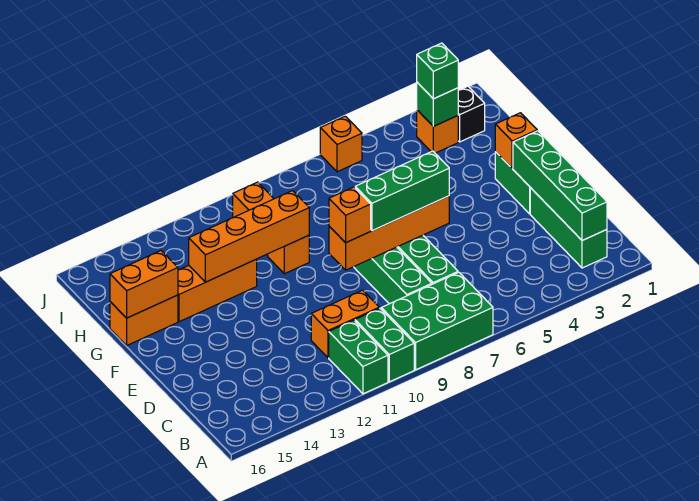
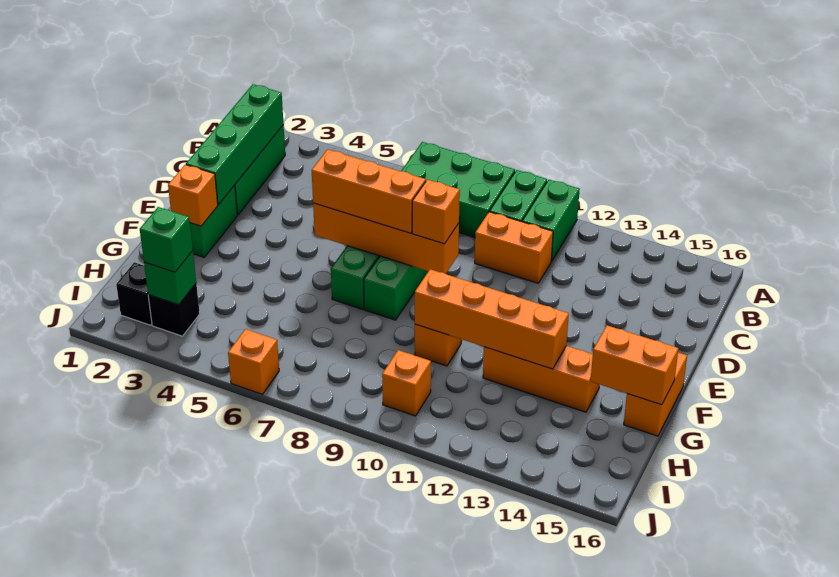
green 1x3 brick [355,151,449,231] -> orange 1x3 brick [312,149,426,233]
orange 1x2 brick [110,295,178,345] -> orange 1x2 brick turned to [624,353,687,436]
orange 1x1 brick [417,110,458,153] -> black 1x1 brick [148,284,200,336]

